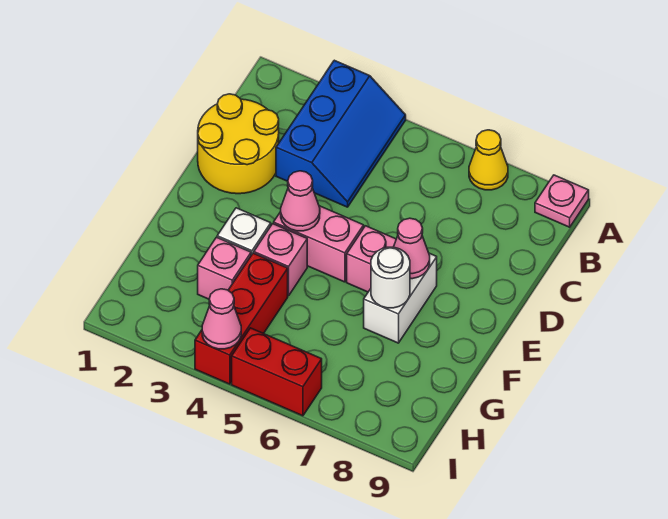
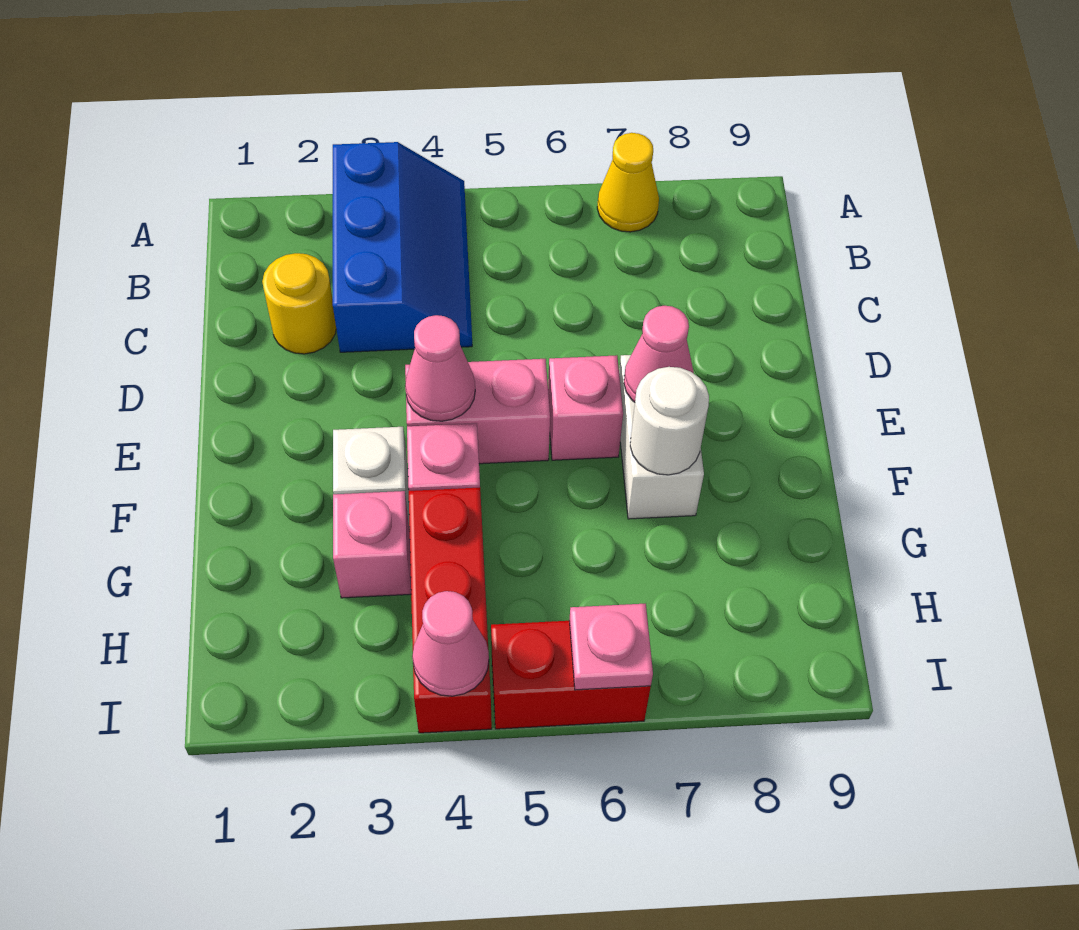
pink 1x1 plate [535,175,589,227] -> pink 1x1 plate moved to [569,604,653,690]
yellow 2x2 round brick [198,94,279,194] -> yellow 1x1 round brick [262,253,336,354]

